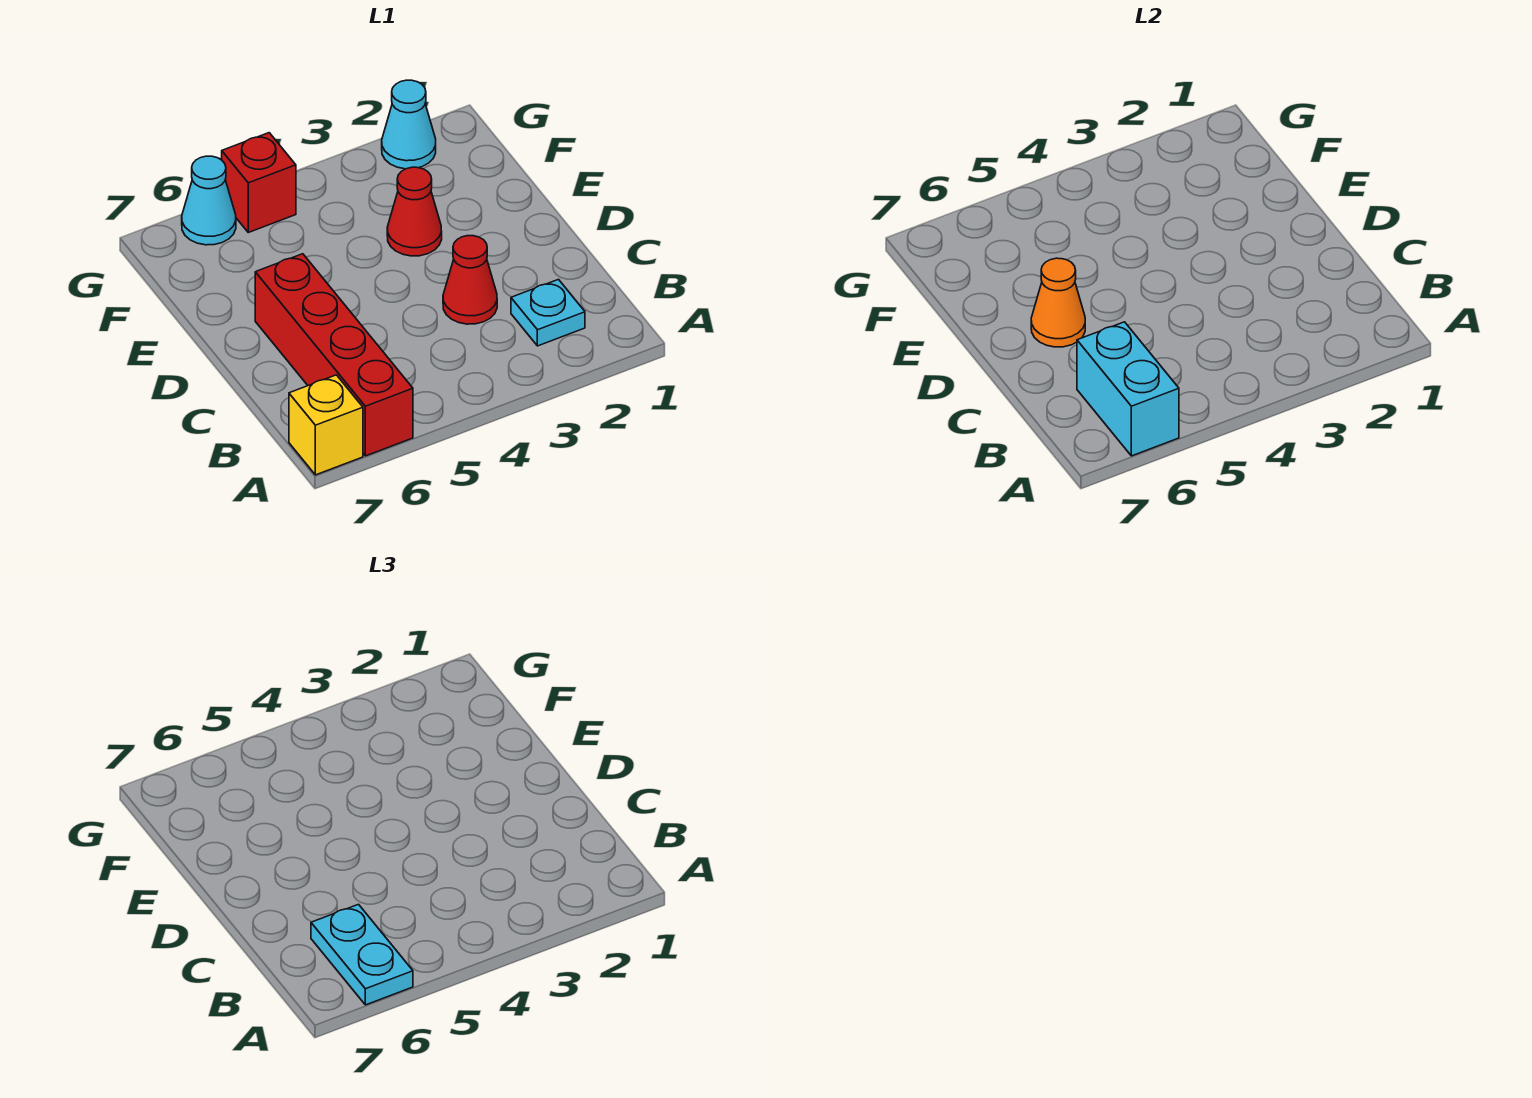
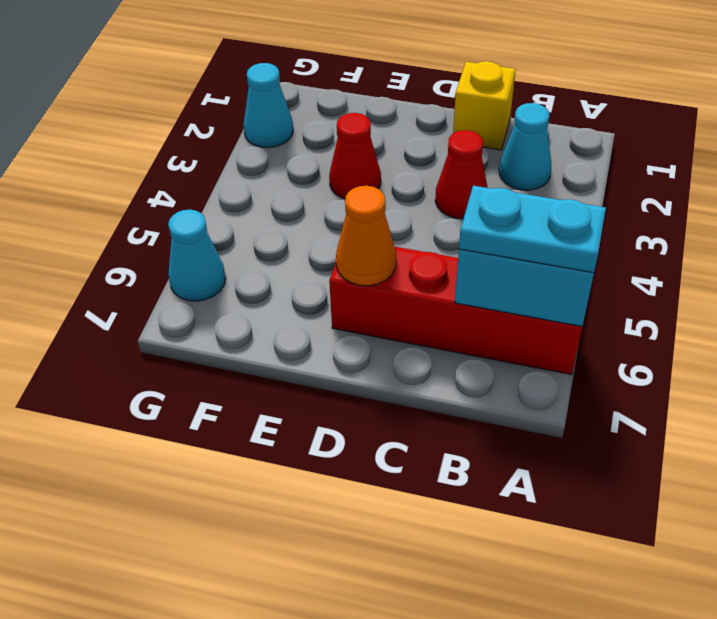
yellow 1x1 brick [289,375,363,475] -> yellow 1x1 brick moved to [453,61,516,150]
cyan 1x1 plate [511,280,585,346] -> cyan 1x1 cone [499,103,551,190]
red 1x1 brick [222,133,296,232] -> none

